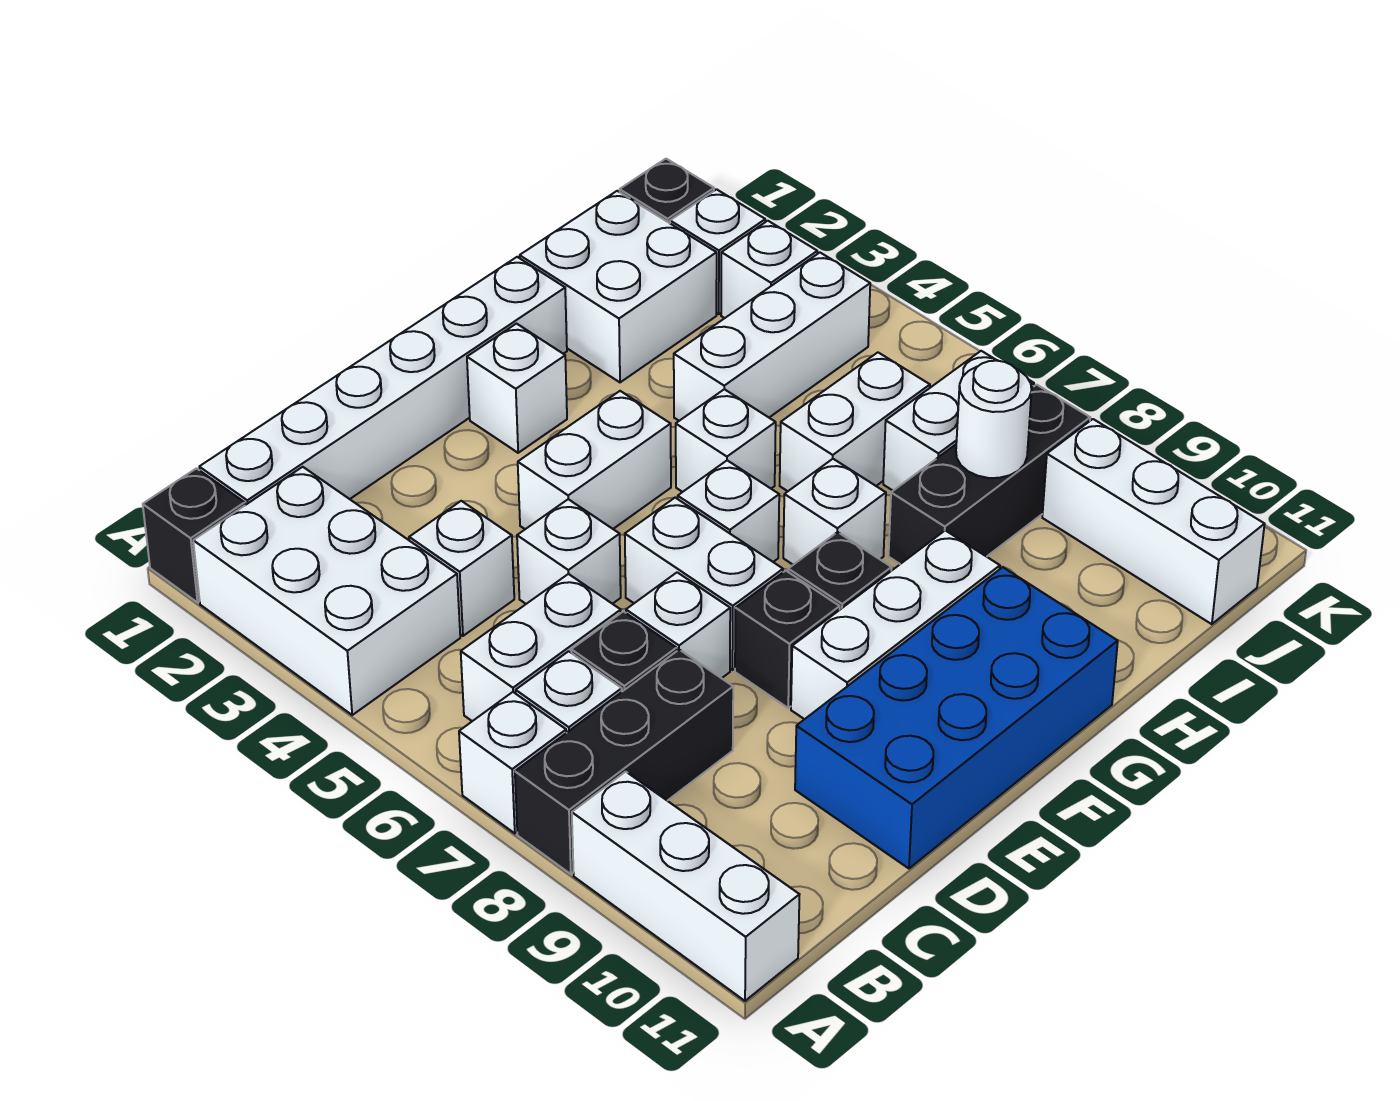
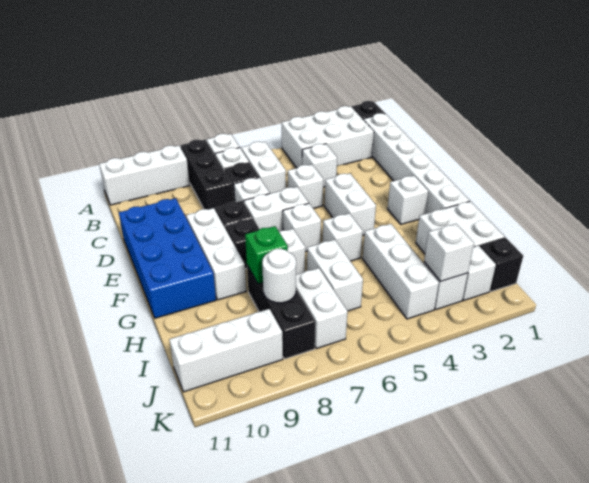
none -> green 1x1 brick [245,226,288,284]
none -> white 1x1 brick [424,224,474,282]

